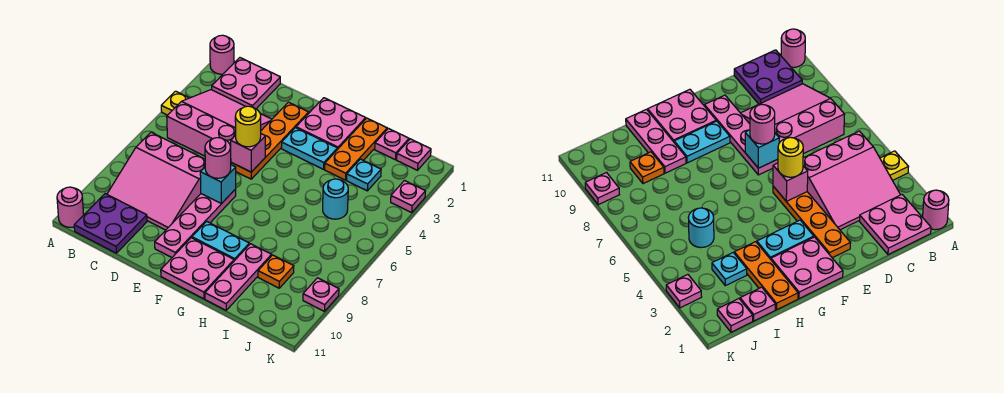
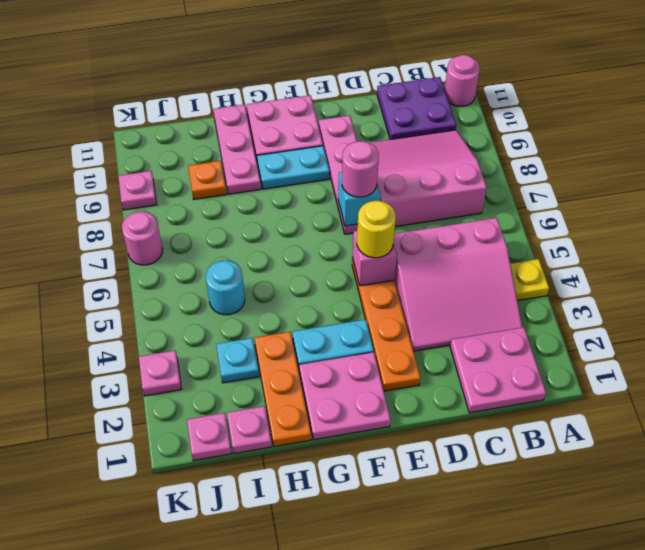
pink 1x1 round brick [210,35,234,74] -> pink 1x1 round brick moved to [122,212,163,265]

